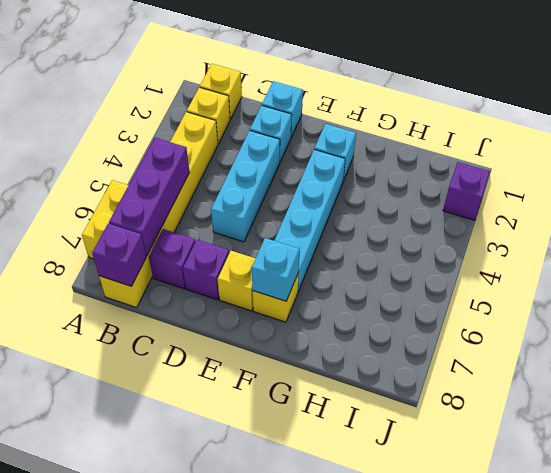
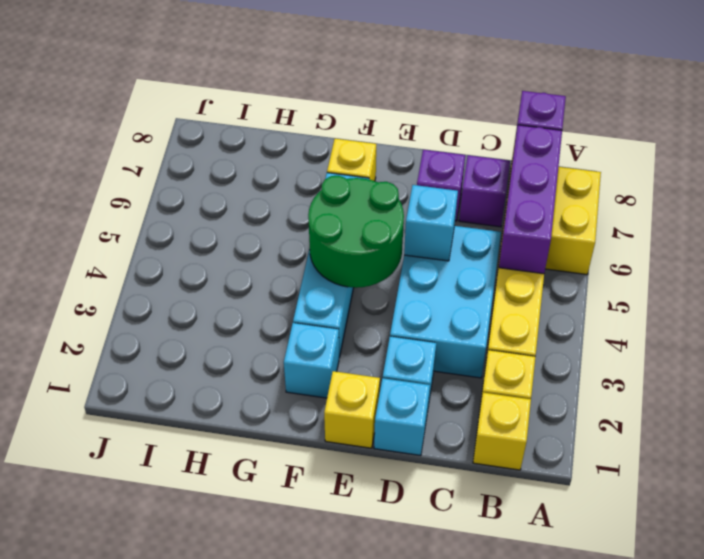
cyan 1x3 brick [211,130,280,242] -> cyan 2x3 brick [390,226,501,378]
none -> green 2x2 round brick [308,176,404,288]
yellow 1x1 brick [218,251,256,311] -> yellow 1x1 brick moved to [324,371,380,448]
cyan 1x1 brick [252,238,299,301] -> cyan 1x1 brick moved to [404,185,458,261]
purple 1x1 brick [443,162,490,220] -> none

